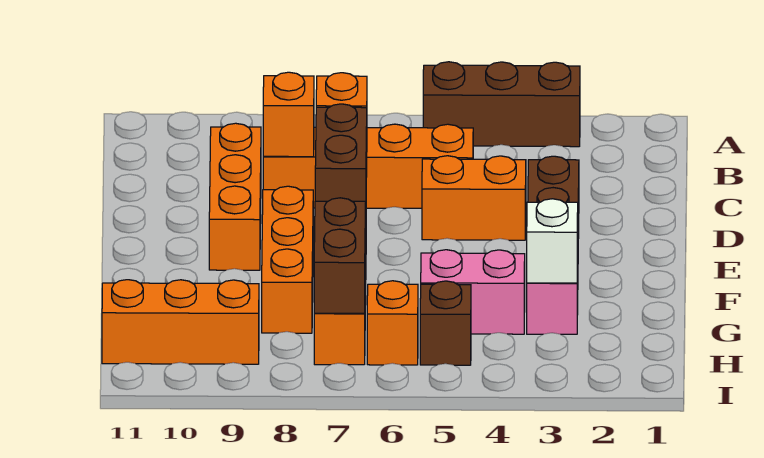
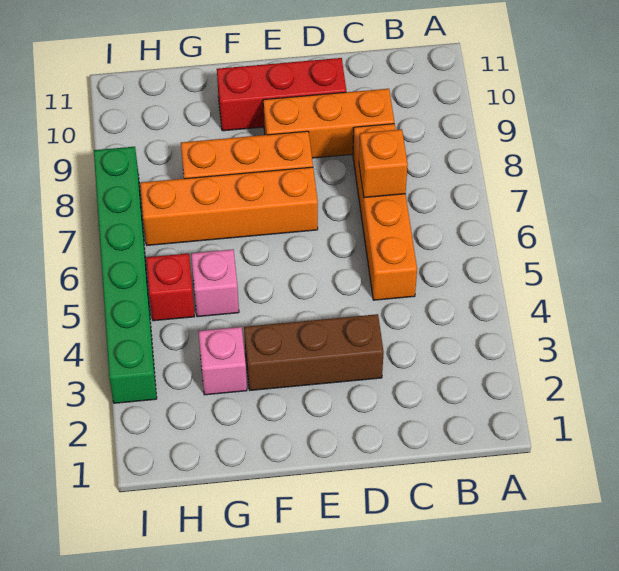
brown 1x3 brick [423,62,580,147] -> none
orange 1x1 brick [263,72,314,157] -> none
orange 1x2 brick [422,156,526,240] -> none
brown 1x2 brick [315,104,367,202] -> none
none -> red 1x3 brick [217,58,346,131]
white 1x1 brick [527,199,578,283] -> none
pink 1x2 brick [421,250,525,334] -> pink 1x1 brick [191,249,239,317]
brown 1x2 brick [314,198,366,313] -> none
brown 1x1 brick [420,281,471,365] -> red 1x1 brick [146,253,195,321]
orange 1x1 brick [367,281,418,365] -> none
orange 1x3 brick [102,280,259,364] -> none
none -> green 1x6 brick [94,147,157,403]

